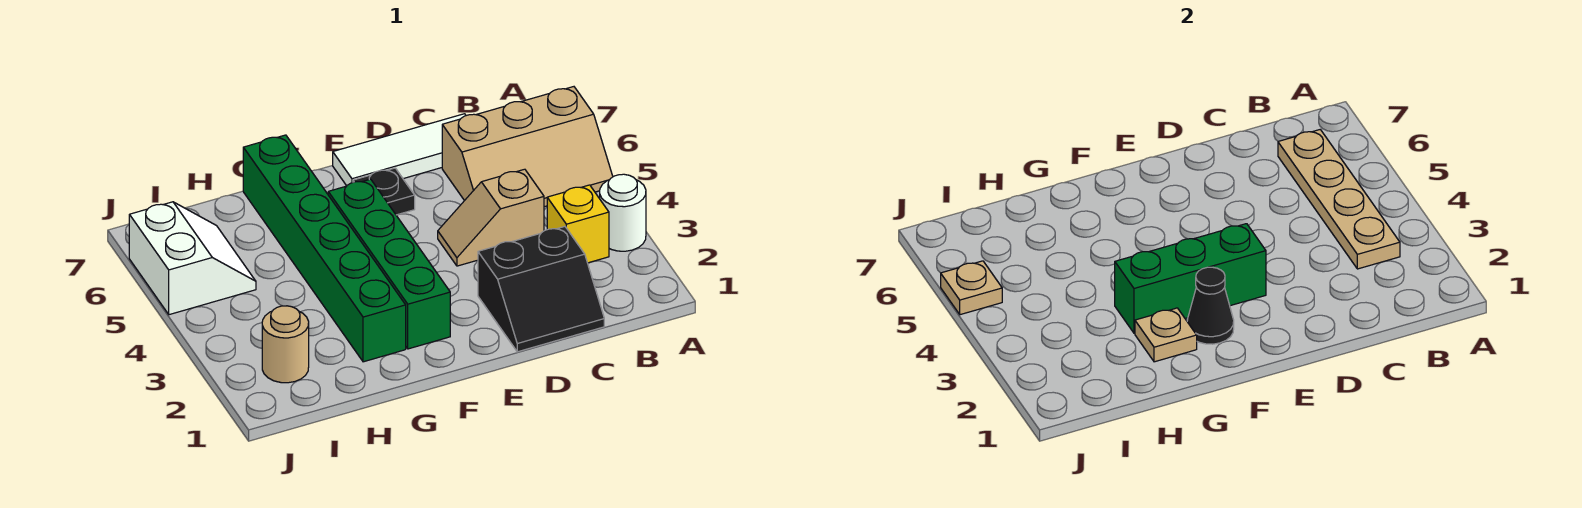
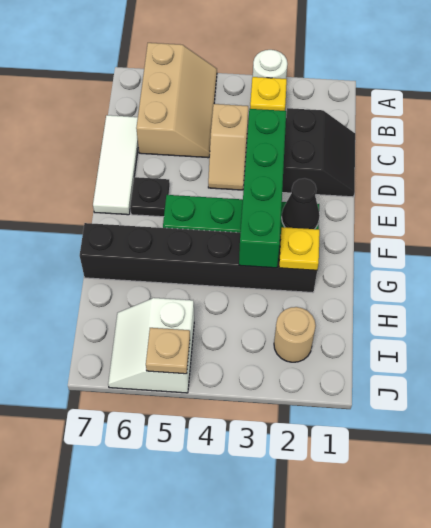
tan 1x4 plate [1278,130,1400,269] -> none
green 1x3 brick [1115,224,1266,333] -> green 1x4 brick [239,109,286,268]
green 1x6 brick [243,135,406,362] -> black 1x6 brick [80,223,317,293]
tan 1x1 plate [1135,308,1197,362] -> yellow 1x1 plate [279,227,320,270]
white 2x2 slope [129,202,256,315] -> white 2x2 slope turned to [108,298,194,393]

